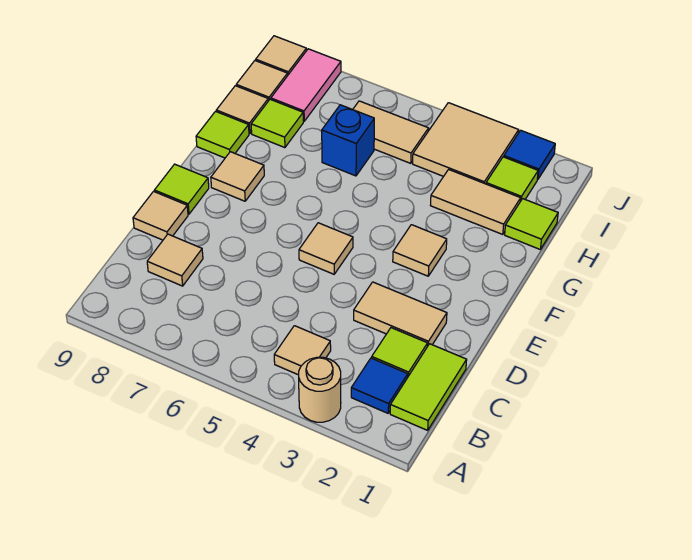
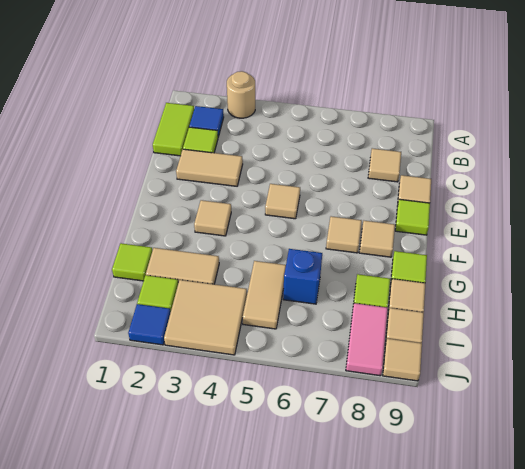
tan 1x1 tile [274,326,331,375] -> tan 1x1 tile moved to [326,216,362,253]
tan 1x2 tile [353,101,429,163] -> tan 1x2 tile turned to [243,261,286,329]

